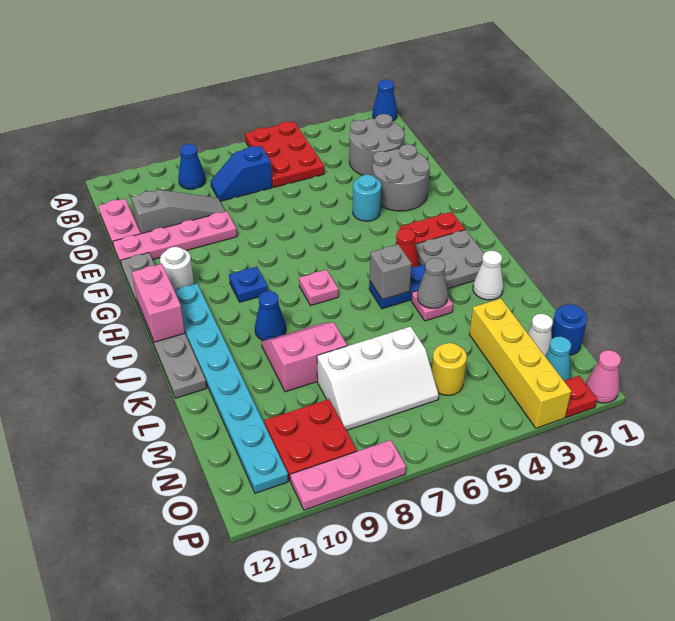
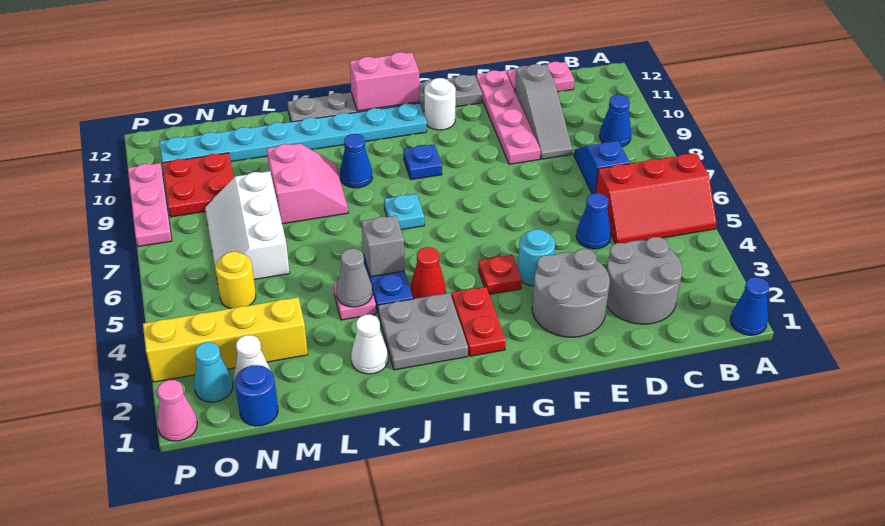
red 2x3 plate [245,121,324,187] -> red 2x3 slope [595,153,717,244]
none -> blue 1x1 cone [576,193,611,249]
pink 1x1 plate [299,270,338,306] -> cyan 1x1 plate [384,194,424,230]
red 1x1 plate [564,376,597,418] -> red 1x1 plate moved to [478,255,522,295]

